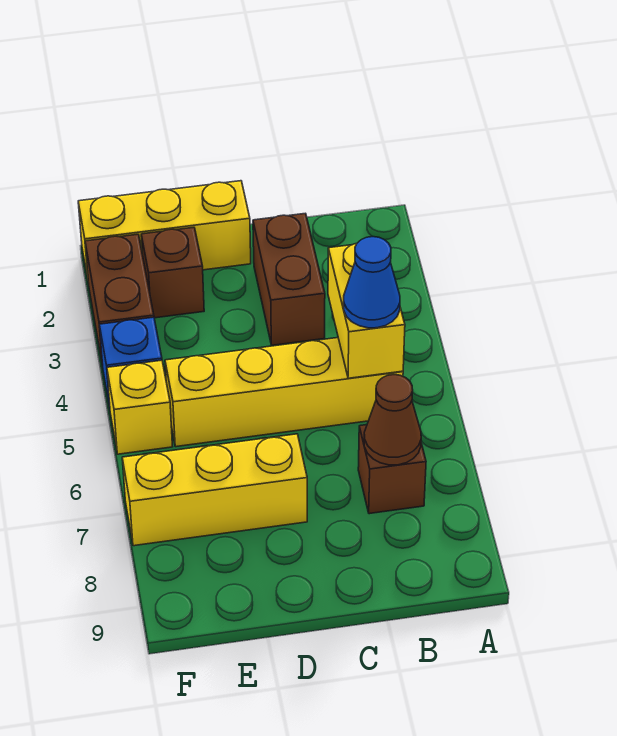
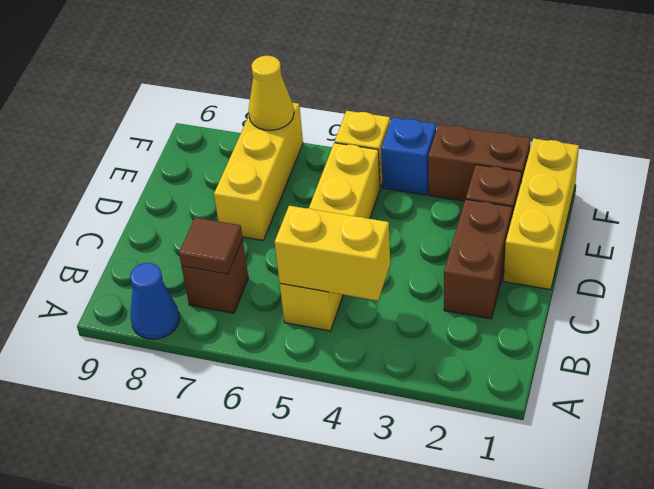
blue 1x1 cone [344,237,400,328] -> blue 1x1 cone moved to [130,263,180,339]
brown 1x1 cone [364,375,421,465] -> brown 1x1 tile [179,218,243,274]
brown 1x2 brick [253,213,325,345] -> brown 1x2 brick turned to [444,199,512,319]
none -> yellow 1x1 cone [248,56,294,130]

